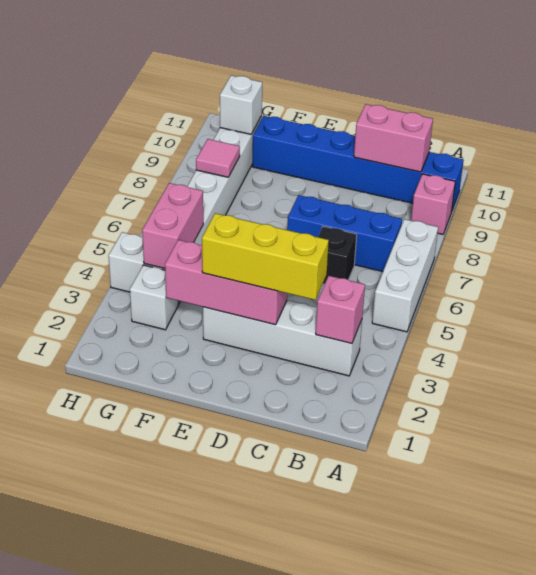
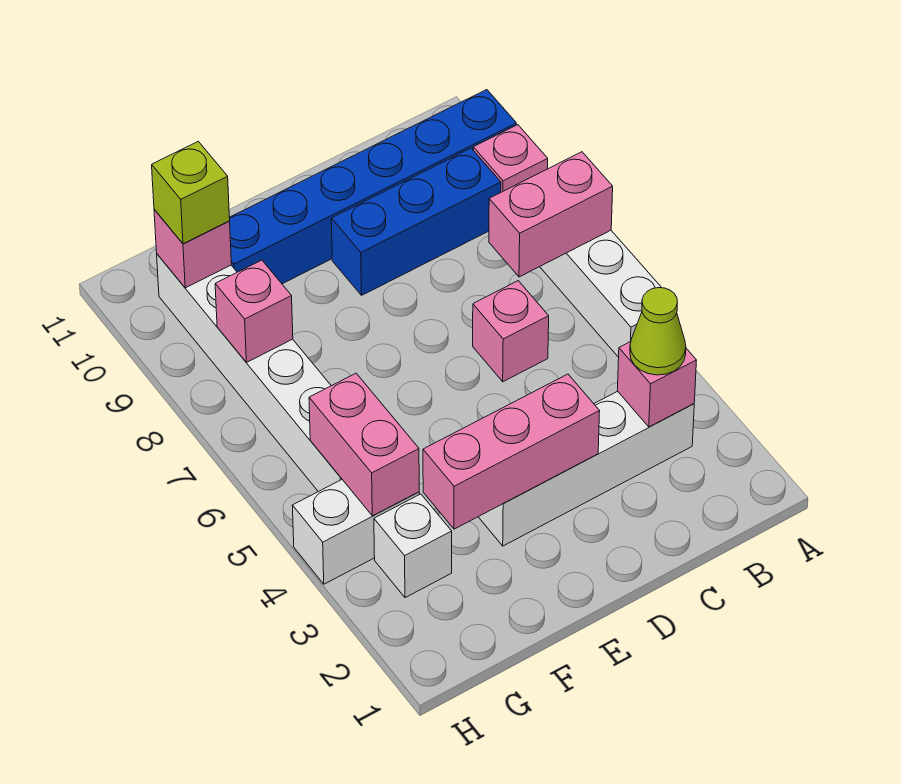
none -> lime 1x1 cone [630,288,686,375]
blue 1x3 brick [287,195,402,272] -> blue 1x3 brick moved to [331,148,501,295]
pink 1x2 brick [354,104,433,172] -> pink 1x2 brick moved to [489,152,613,277]
yellow 1x3 brick [202,213,329,300] -> none
black 1x1 brick [318,226,357,284] -> pink 1x1 brick [473,281,549,382]
pink 1x1 tile [196,139,240,177] -> pink 1x1 brick [215,260,293,362]
white 1x1 brick [220,75,262,134] -> pink 1x1 brick [154,210,231,288]
none -> lime 1x1 brick [152,141,230,244]

